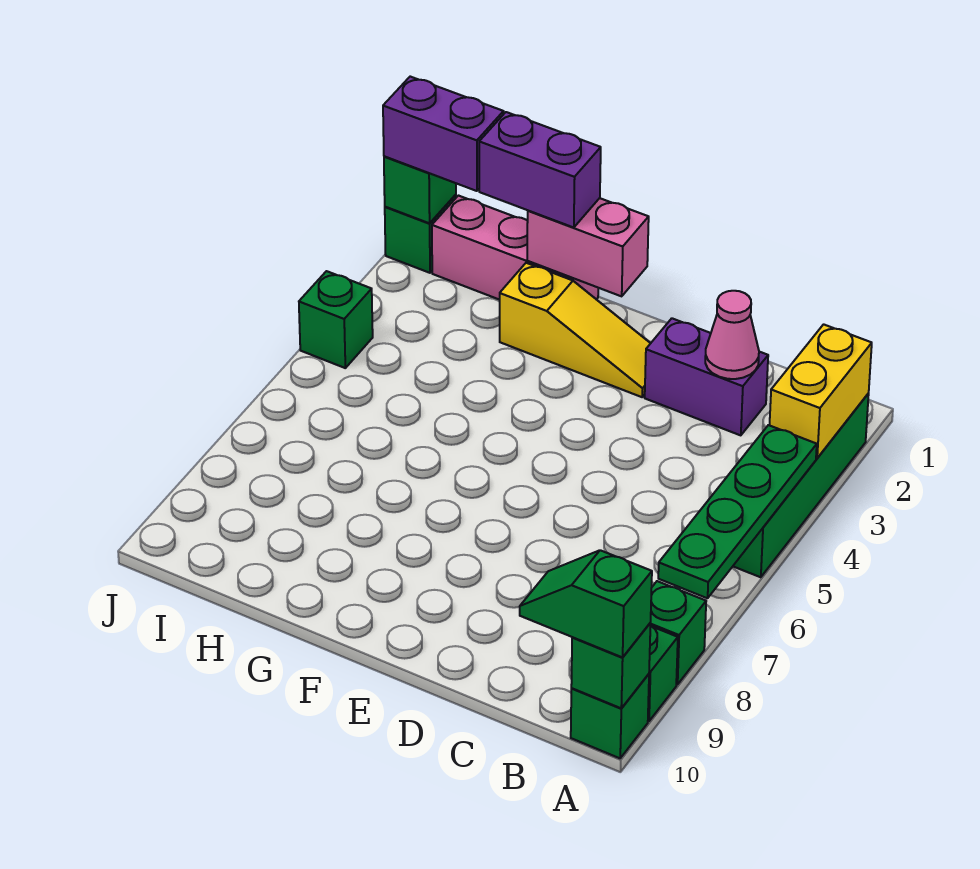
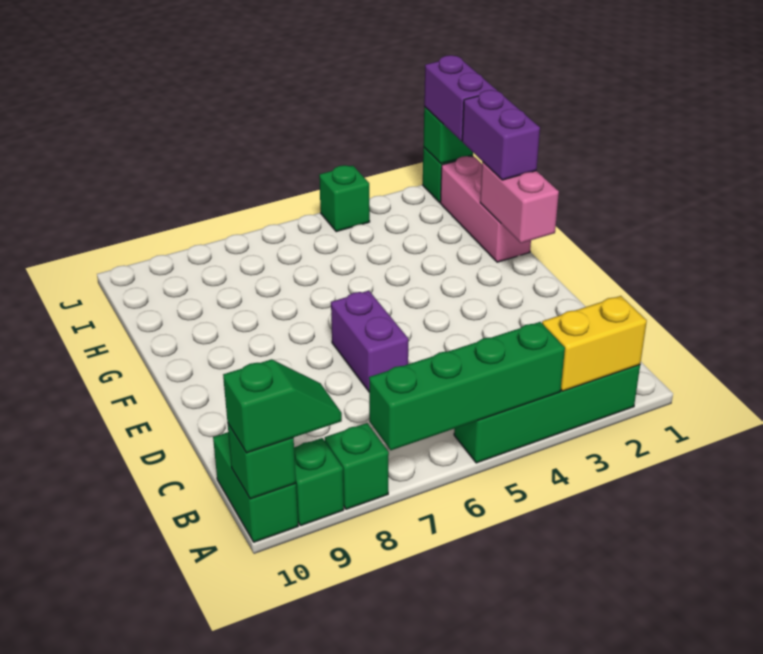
green 1x4 plate [658,425,817,598] -> green 1x4 brick [369,322,565,450]
green 1x1 brick [571,674,649,758] -> green 1x2 brick [213,432,298,542]
green 1x2 slope [520,550,652,657] -> green 1x2 slope turned to [223,359,342,453]
purple 1x2 brick [645,318,768,435] -> purple 1x2 brick moved to [331,291,408,391]
pink 1x1 cone [705,291,759,379] -> none
yellow 1x3 slope [500,263,651,397] -> none

